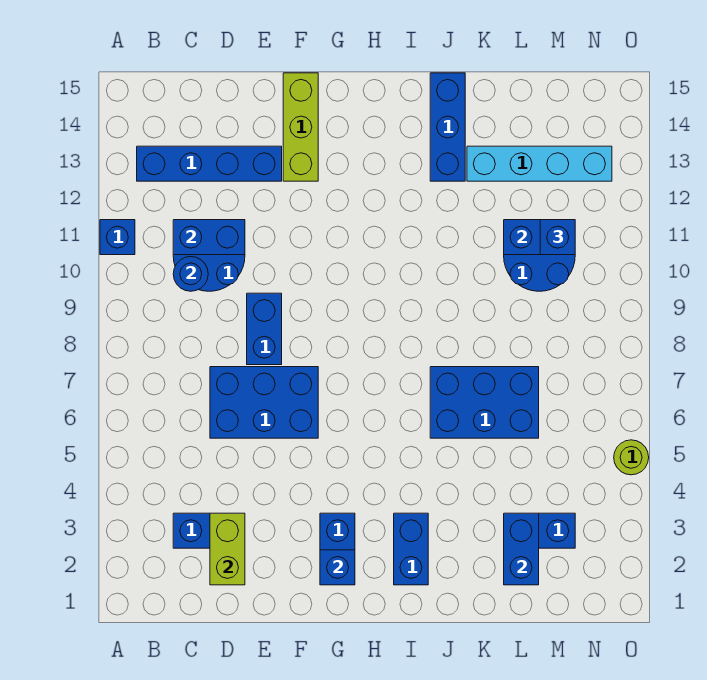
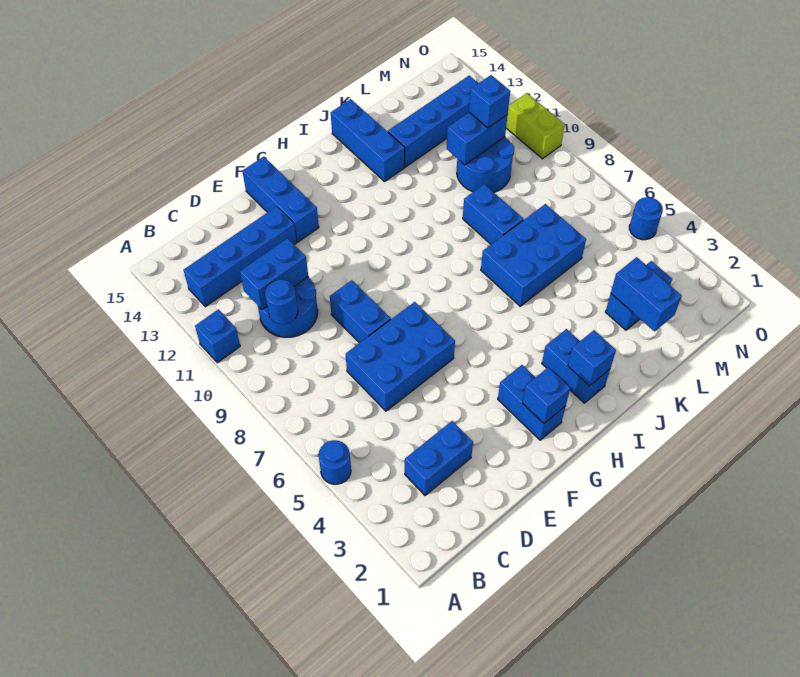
none -> blue 1x1 round brick [319,440,351,484]
lime 1x2 brick [210,513,245,585] -> lime 1x2 brick moved to [506,93,565,159]
lime 1x3 brick [283,73,318,181] -> blue 1x3 brick [242,157,319,242]
none -> blue 1x1 brick [568,330,616,386]
none -> blue 1x2 brick [463,184,523,244]
cyan 1x4 brick [467,146,612,181] -> blue 1x4 brick [388,76,478,167]
lime 1x1 round brick [614,440,649,475] -> blue 1x1 round brick [629,197,663,240]

